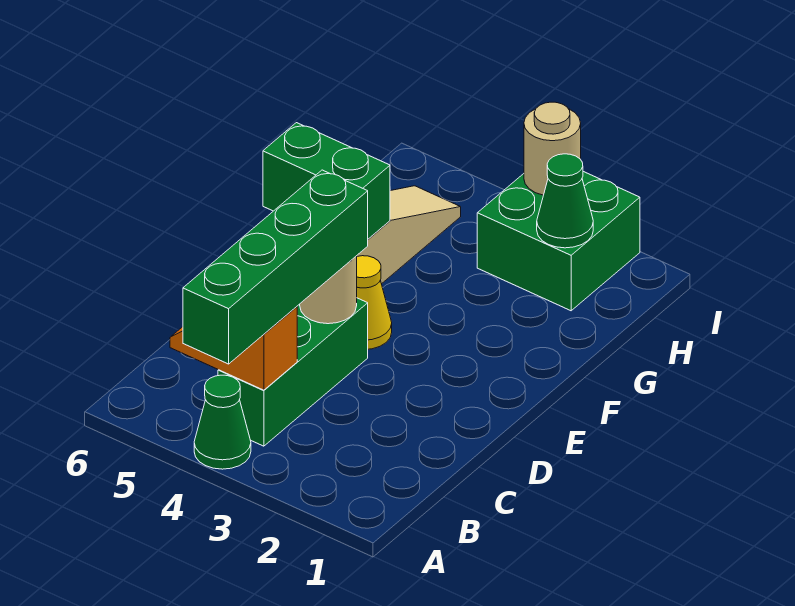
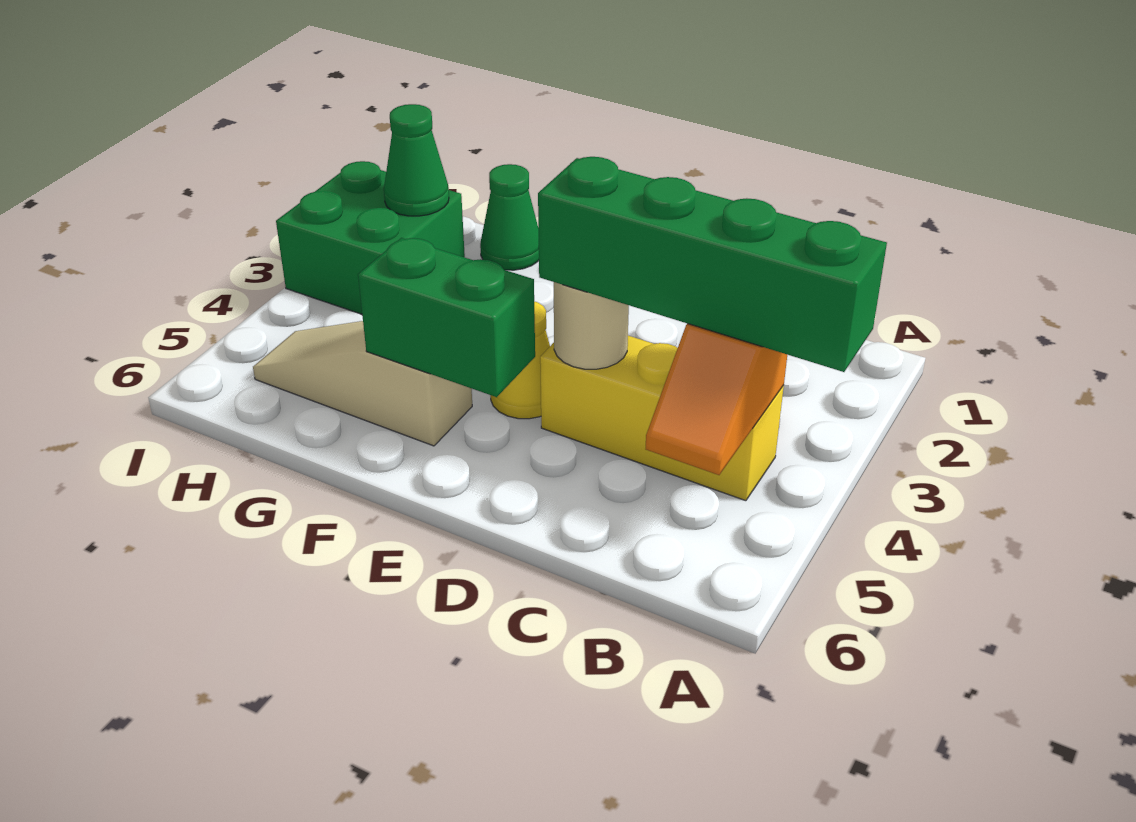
green 1x1 cone [194,375,251,469] -> green 1x1 cone moved to [480,164,539,270]
green 1x3 brick [218,298,368,446] -> yellow 1x3 brick [540,336,784,501]
green 1x2 brick [263,123,390,239] -> green 1x2 brick turned to [358,238,535,397]
tan 1x1 round brick [524,102,581,195] -> none

